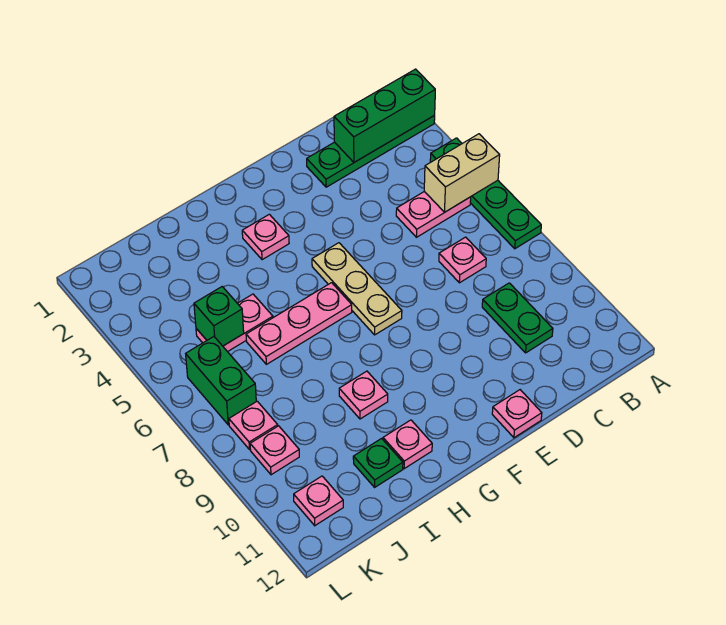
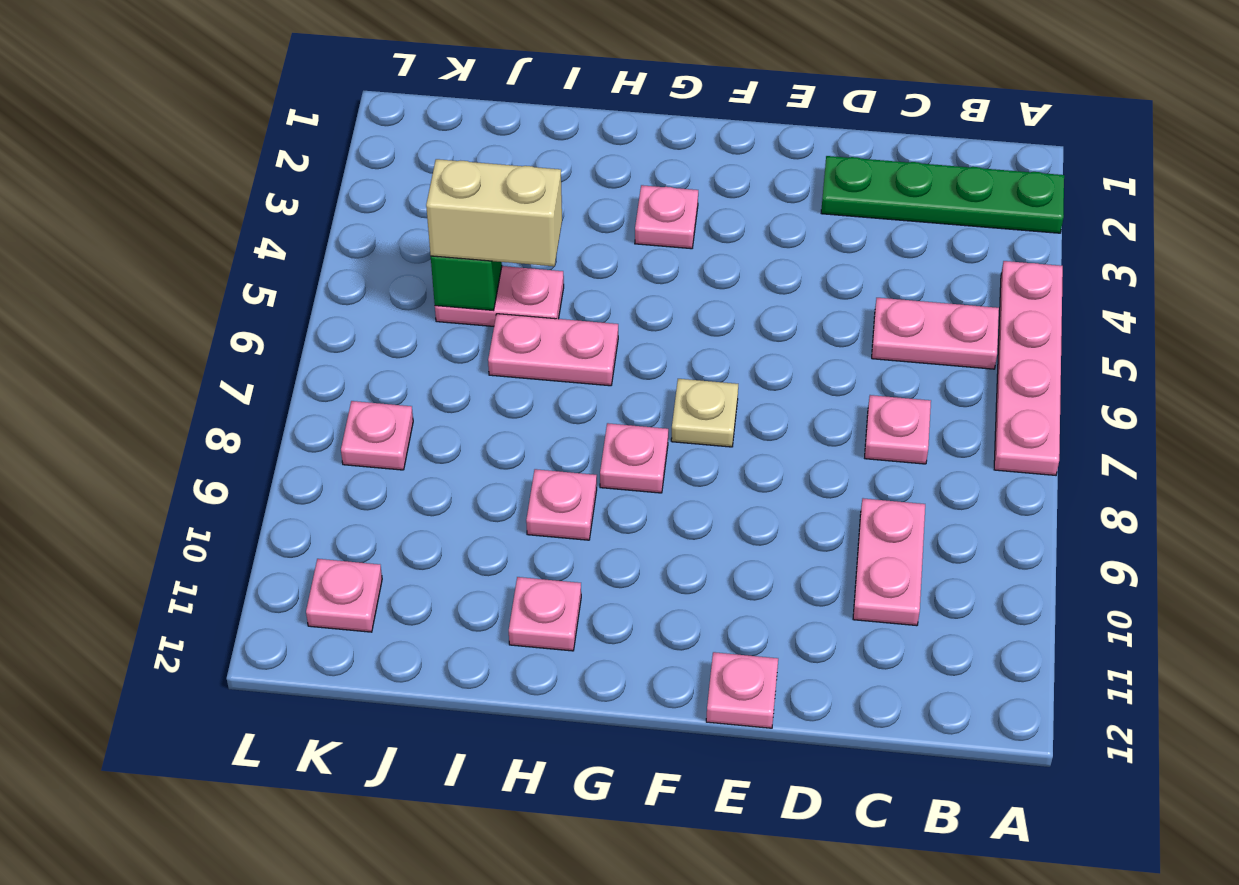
green 1x3 brick [334,69,435,162] -> none
green 1x4 plate [430,138,541,249] -> pink 1x4 plate [994,261,1063,475]
tan 1x2 brick [424,134,500,212] -> tan 1x2 brick moved to [426,159,562,266]
green 1x2 plate [482,283,553,353] -> pink 1x2 plate [853,498,925,626]
tan 1x3 plate [312,243,402,335] -> tan 1x1 plate [671,379,738,447]
pink 1x3 plate [246,283,352,364] -> pink 1x2 plate [488,314,618,386]
green 1x1 plate [353,439,403,487] -> none
green 1x2 brick [186,337,256,425] -> none
pink 1x1 plate [250,426,299,475] -> pink 1x1 plate moved to [600,423,668,493]

